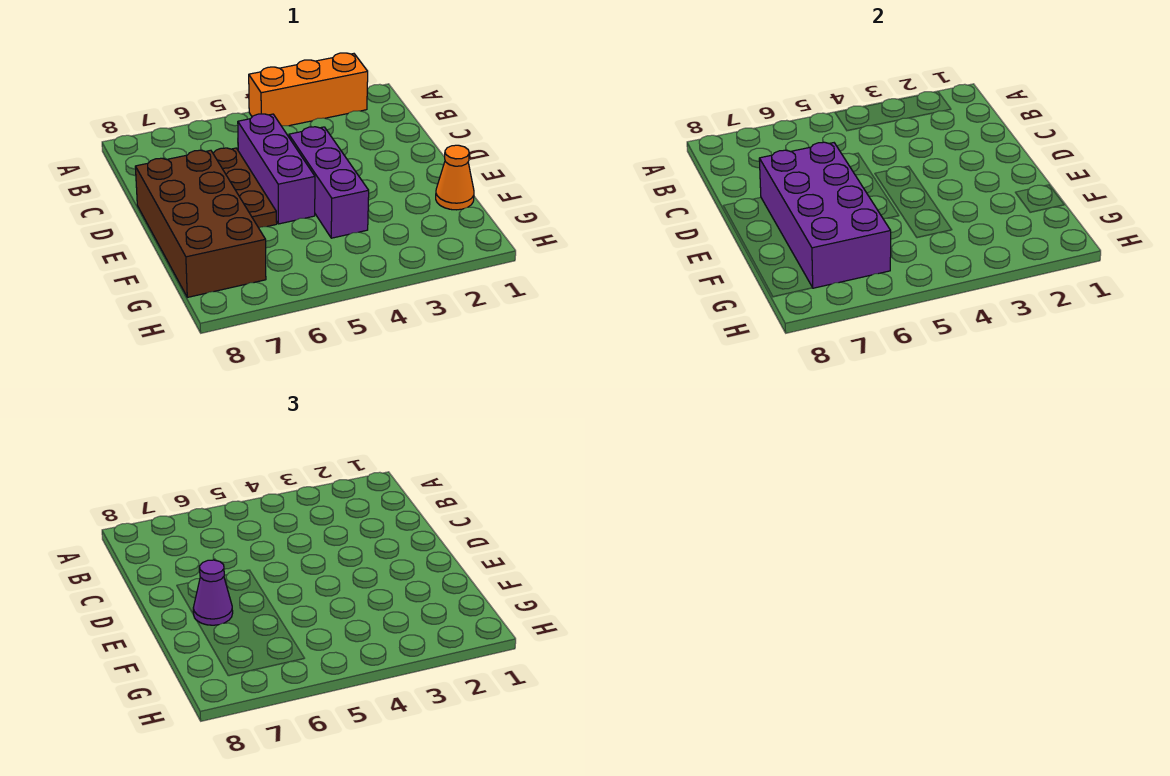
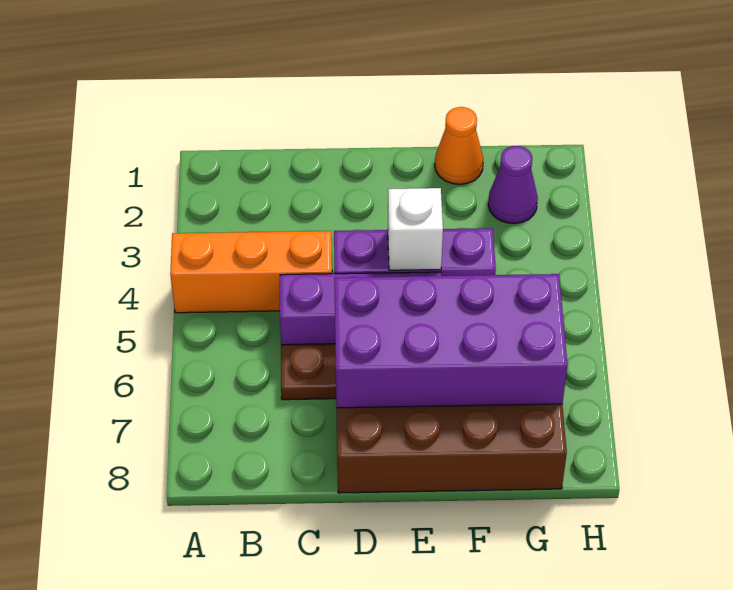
orange 1x3 brick [249,53,368,126] -> orange 1x3 brick turned to [170,231,332,313]
none -> white 1x1 brick [388,188,443,270]
purple 1x1 cone [193,560,233,625] -> purple 1x1 cone moved to [488,146,538,224]

